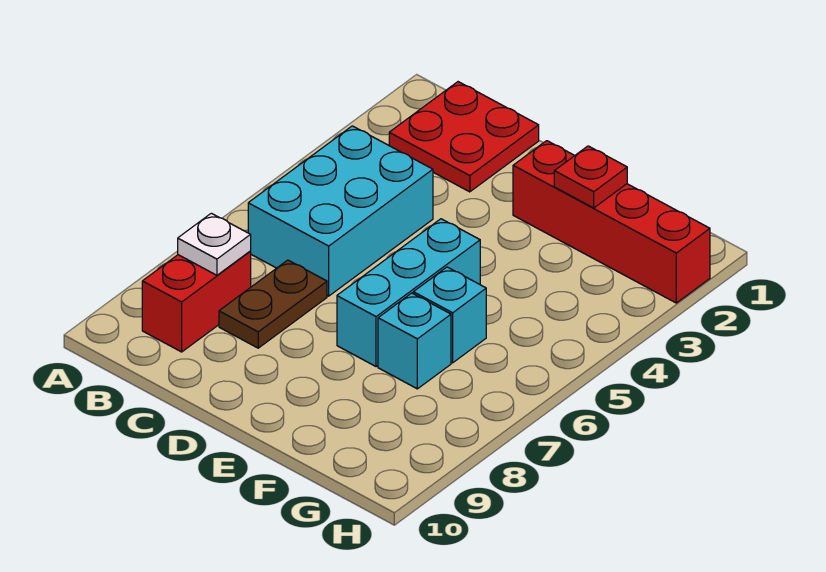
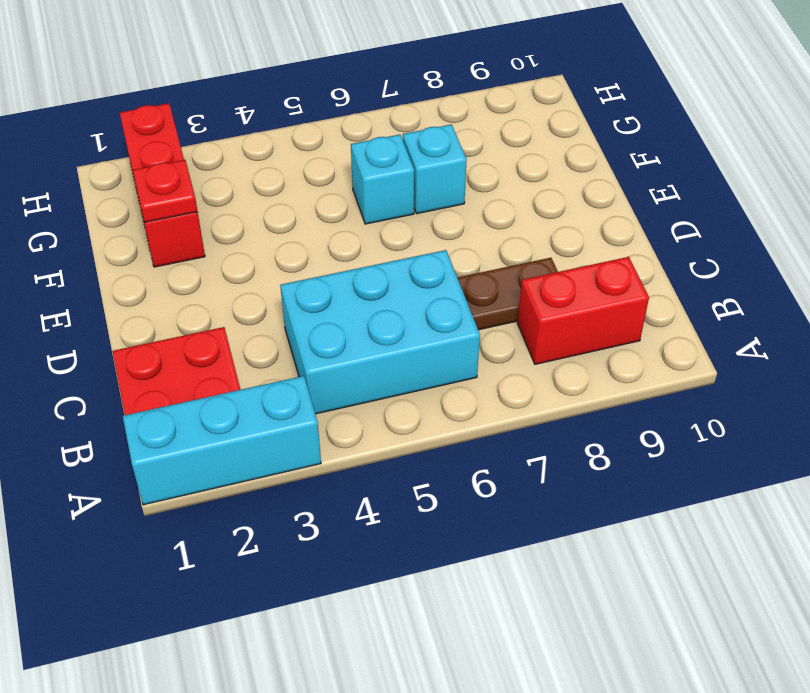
white 1x1 plate [178,213,251,275] -> none
red 1x4 brick [513,141,710,303] -> red 1x3 brick [120,103,205,267]
cyan 1x3 brick [337,219,480,367] -> cyan 1x3 brick moved to [123,376,321,505]

